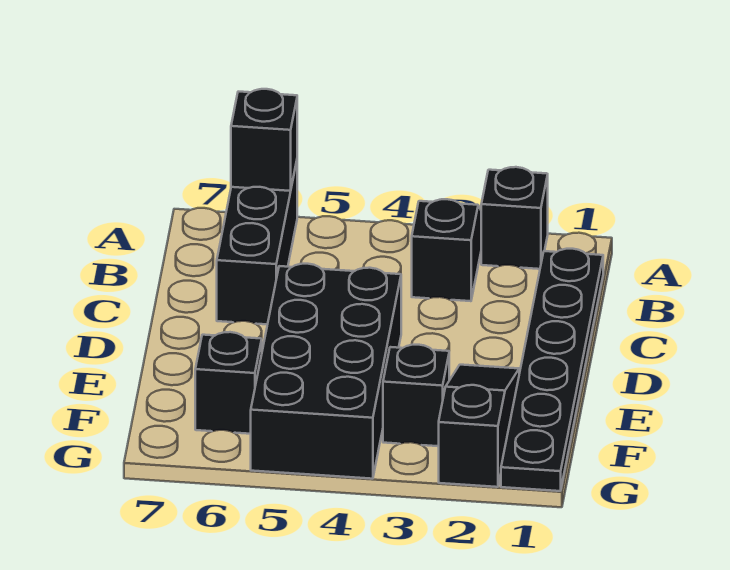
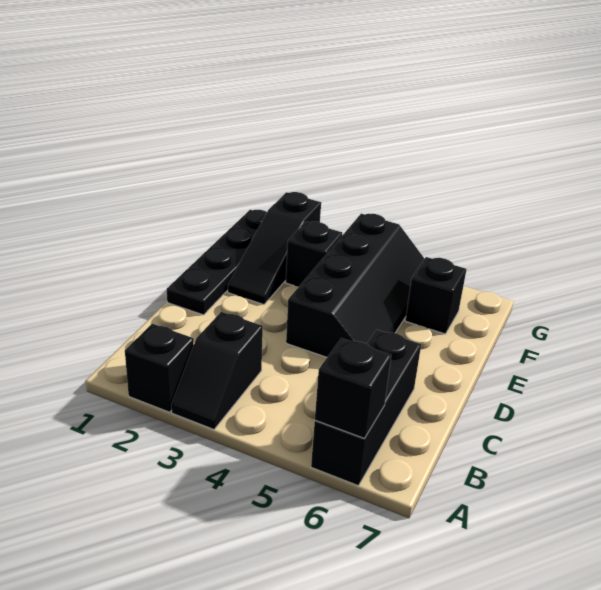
black 1x6 plate [501,249,603,491] -> black 1x4 plate [167,210,267,315]
black 2x4 brick [251,264,401,479] -> black 2x4 slope [286,214,425,357]

